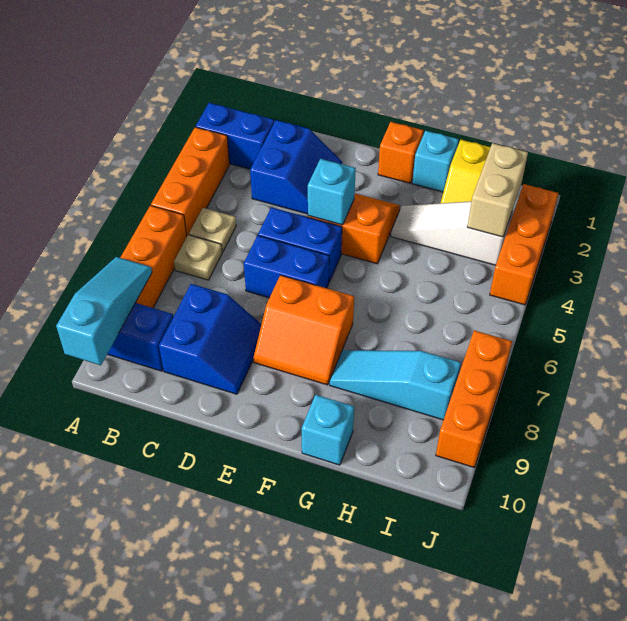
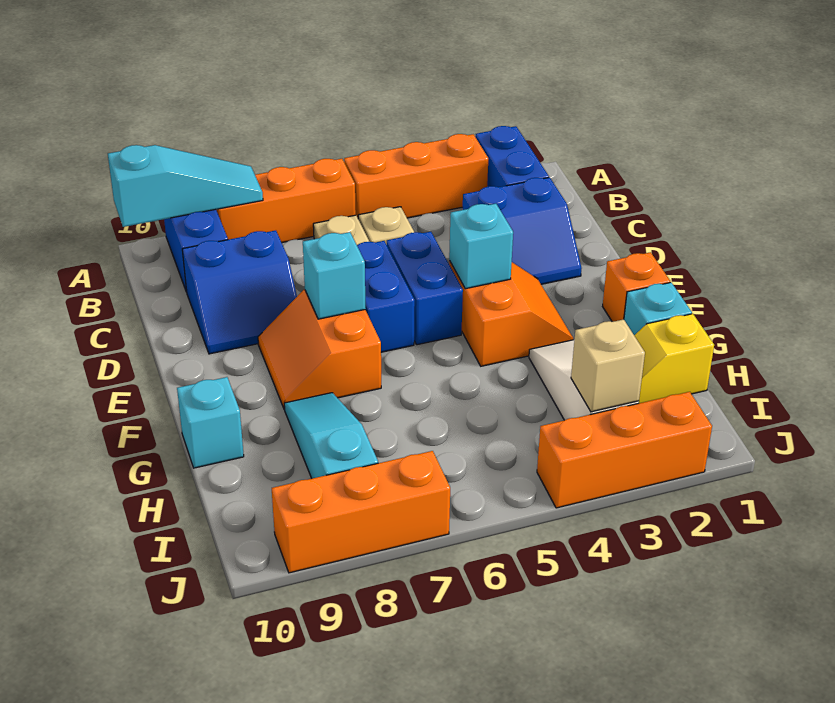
none -> cyan 1x1 brick [303,232,366,319]
tan 1x2 brick [467,143,528,237] -> tan 1x1 brick [571,319,645,412]

